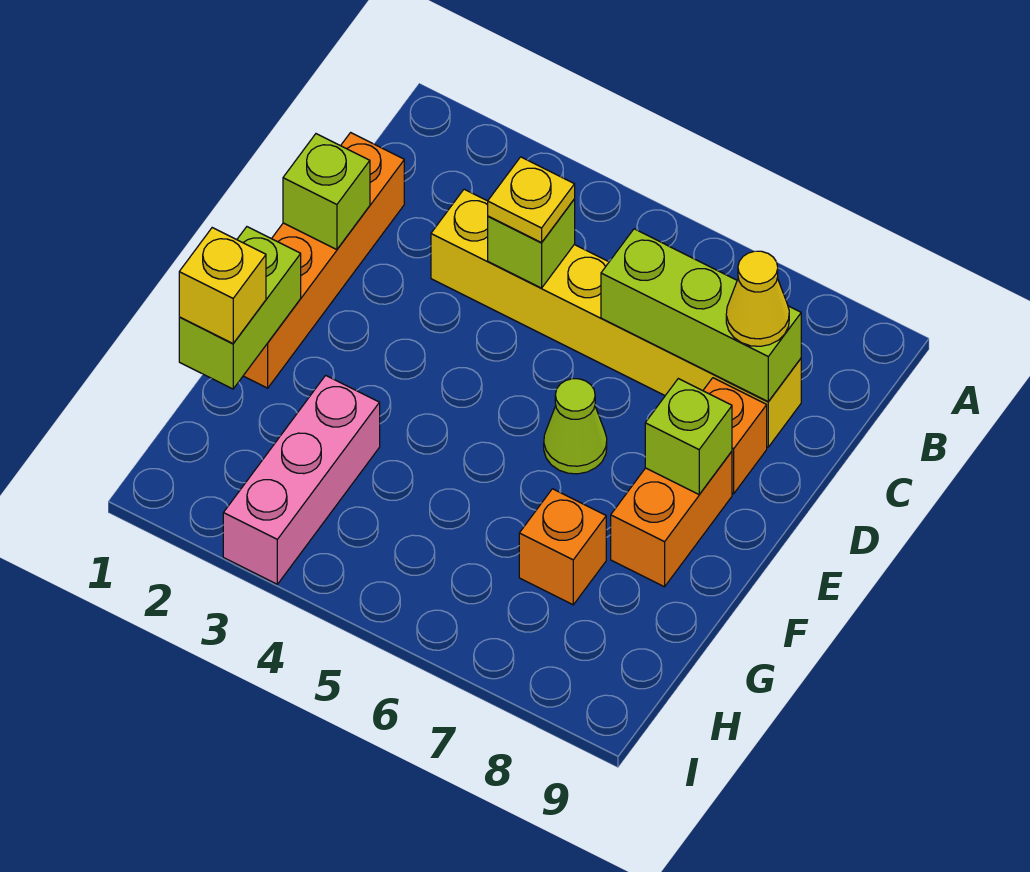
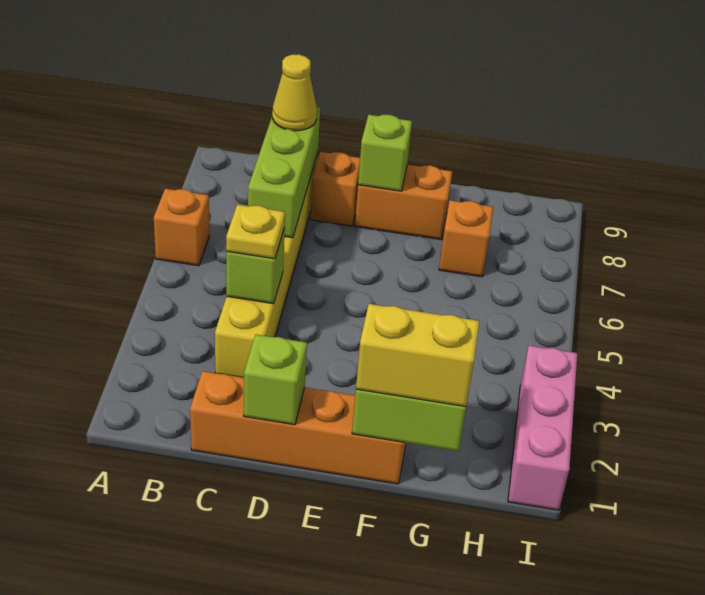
none -> orange 1x1 brick [154,189,209,266]
lime 1x1 cone [544,379,607,474] -> none
yellow 1x1 brick [179,228,266,343] -> yellow 1x2 brick [356,304,480,407]
pink 1x3 brick [223,375,380,584] -> pink 1x3 brick turned to [508,346,577,510]

